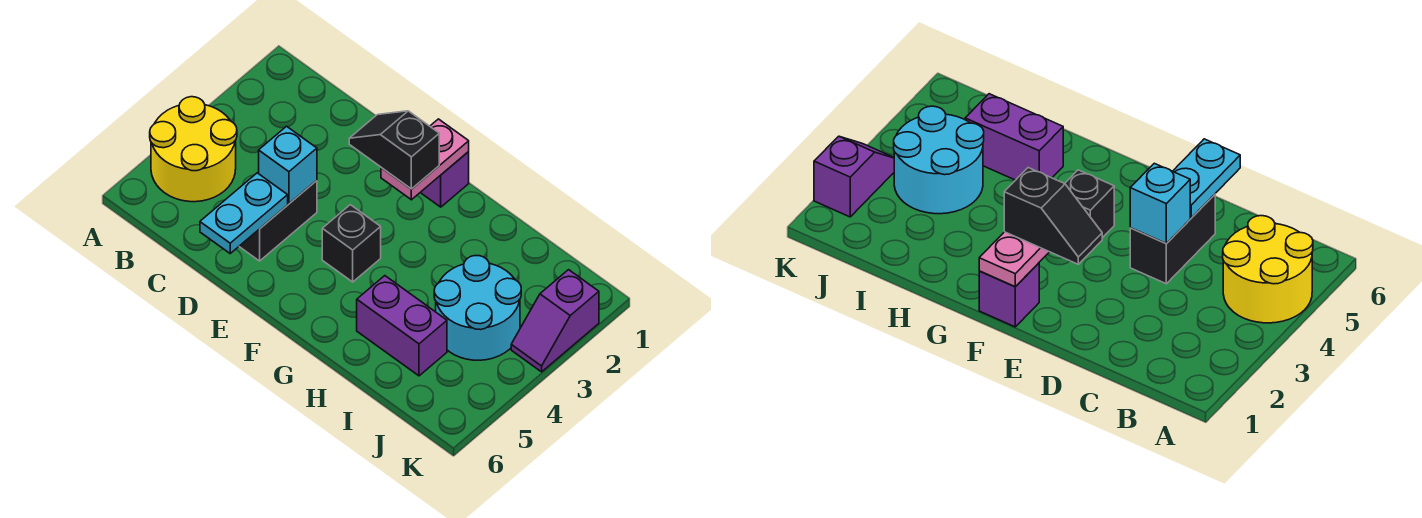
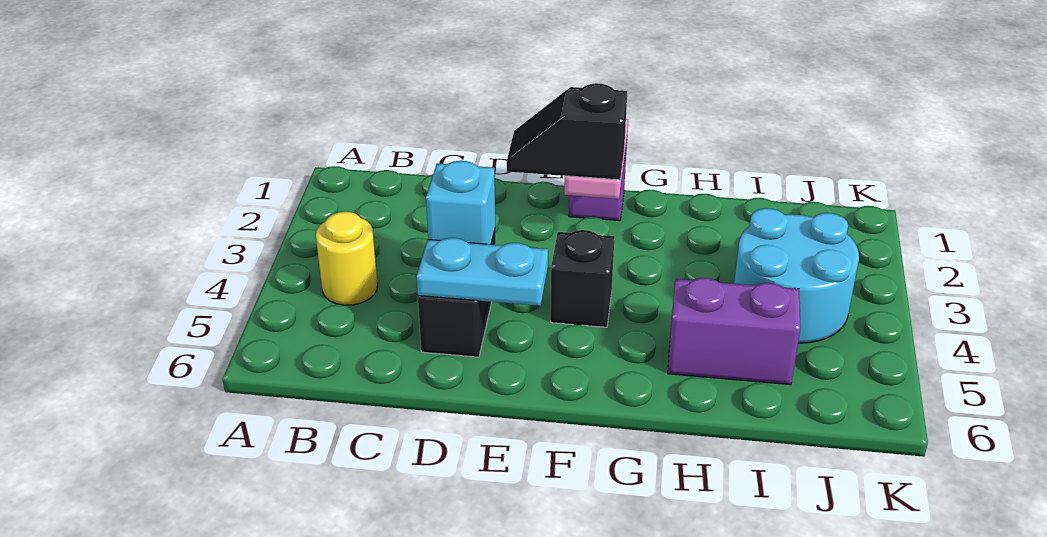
yellow 2x2 round brick [150,97,237,202] -> yellow 1x1 round brick [316,212,378,305]
cyan 1x2 plate [200,173,288,253] -> cyan 1x2 plate turned to [417,238,548,306]
purple 1x2 slope [511,270,599,372] -> none

